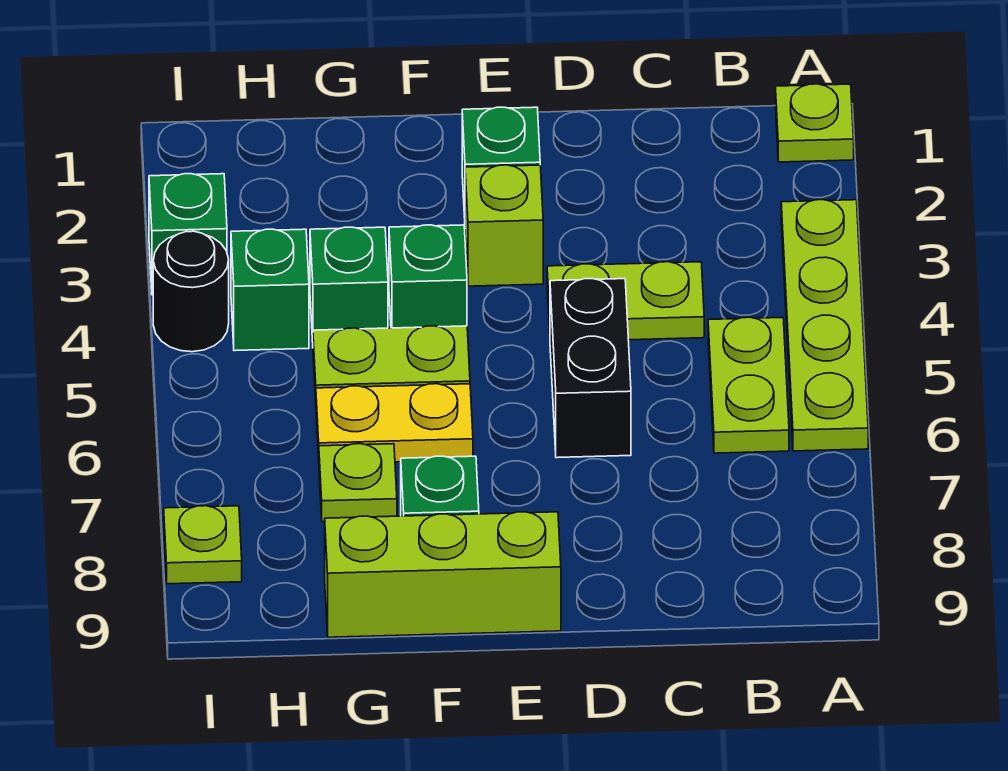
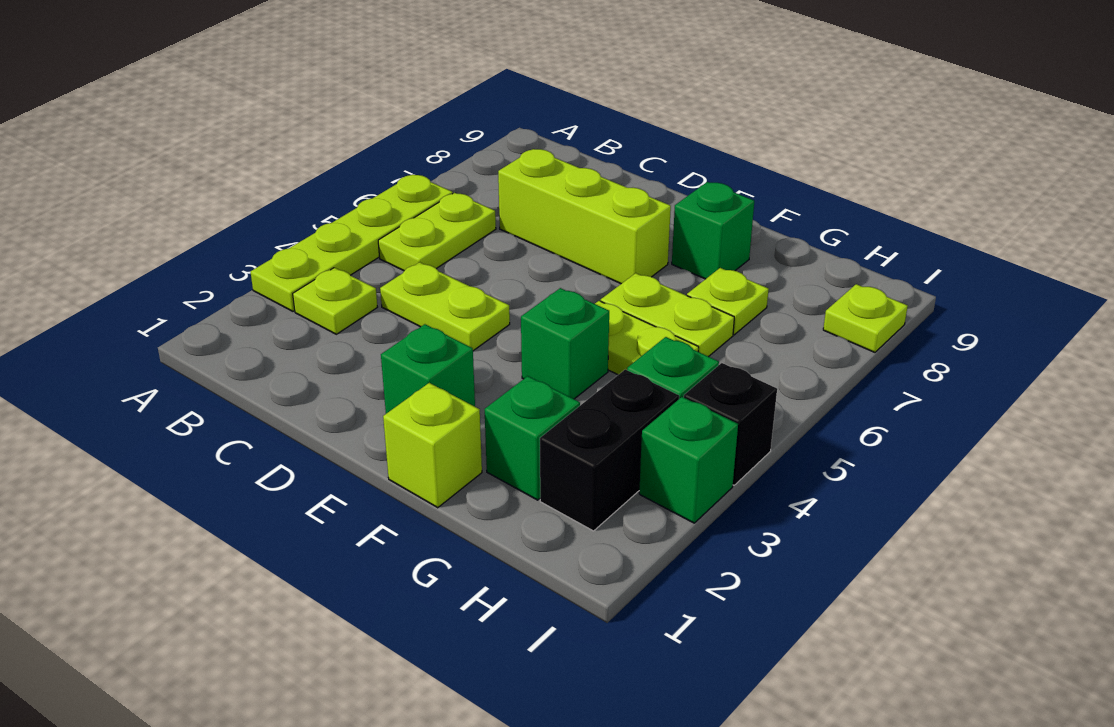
lime 1x1 plate [775,84,854,162] -> lime 1x1 plate moved to [293,268,377,334]
black 1x2 brick [550,279,631,458] -> black 1x2 brick moved to [540,369,679,531]
lime 1x1 brick [465,165,543,286] -> lime 1x1 brick moved to [383,383,482,508]
lime 1x3 brick [325,512,561,637] -> lime 1x3 brick moved to [498,149,671,284]
yellow 1x2 plate [316,384,473,462] -> lime 1x2 plate [601,273,734,357]
green 1x1 brick [310,227,388,342] -> green 1x1 brick moved to [484,376,580,500]
black 1x1 round brick [153,231,229,352] -> black 1x1 brick [684,363,777,485]

